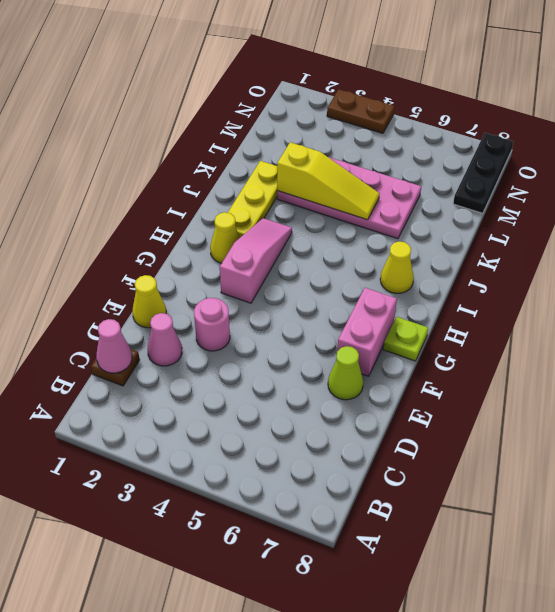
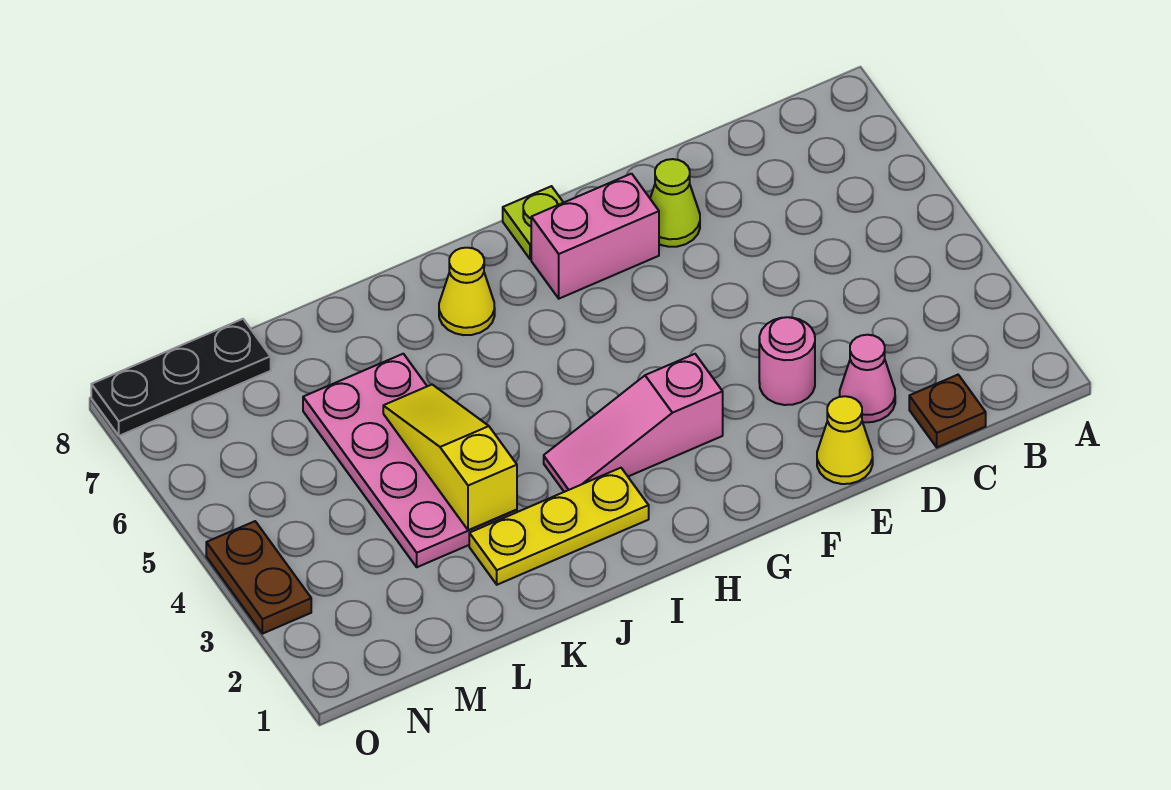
pink 1x1 cone [96,319,132,373] -> none
yellow 1x1 cone [210,212,240,263] -> none

